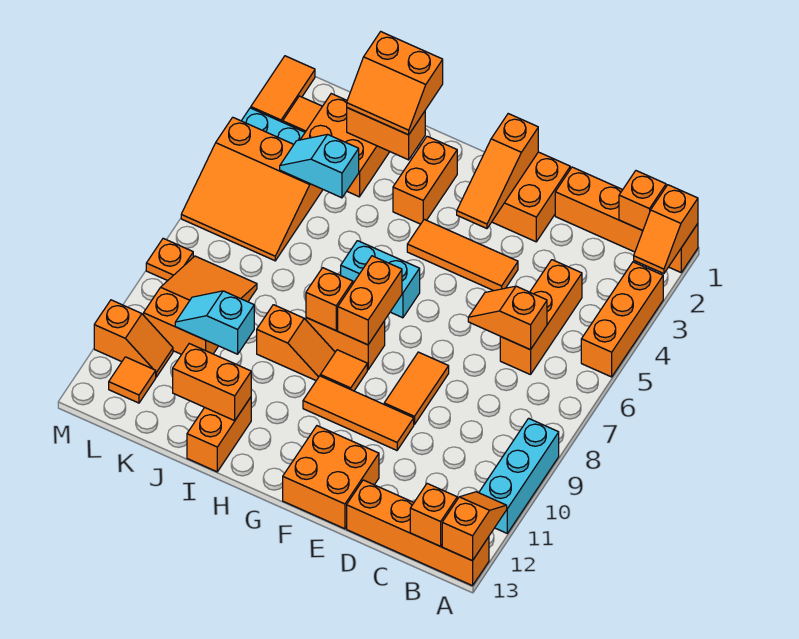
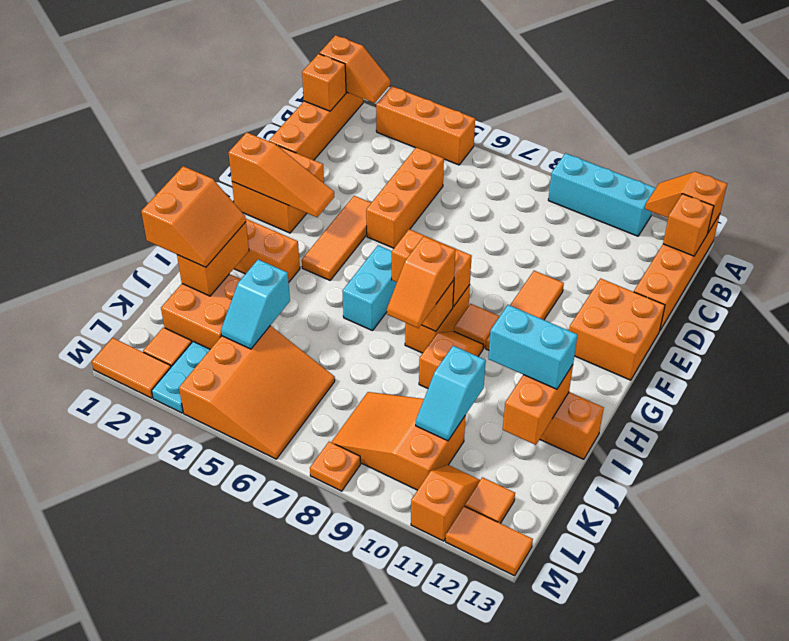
orange 1x3 brick [500,260,582,375] -> orange 1x3 brick turned to [366,147,444,248]
orange 1x2 slope [468,286,547,350] -> orange 1x2 slope moved to [387,236,455,328]
orange 1x2 tile [384,352,449,424] -> orange 1x2 tile moved to [446,506,533,576]
none -> cyan 1x2 brick [488,305,577,389]

